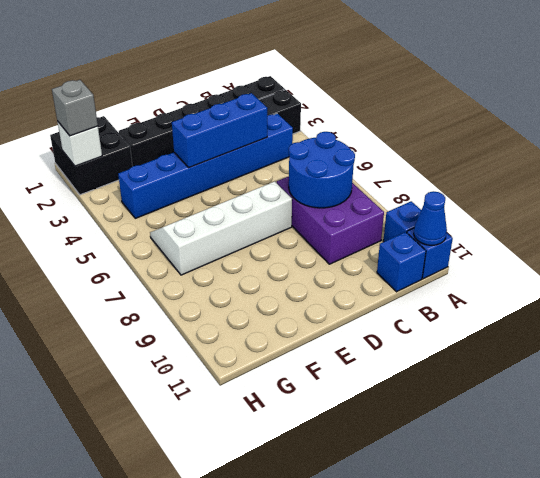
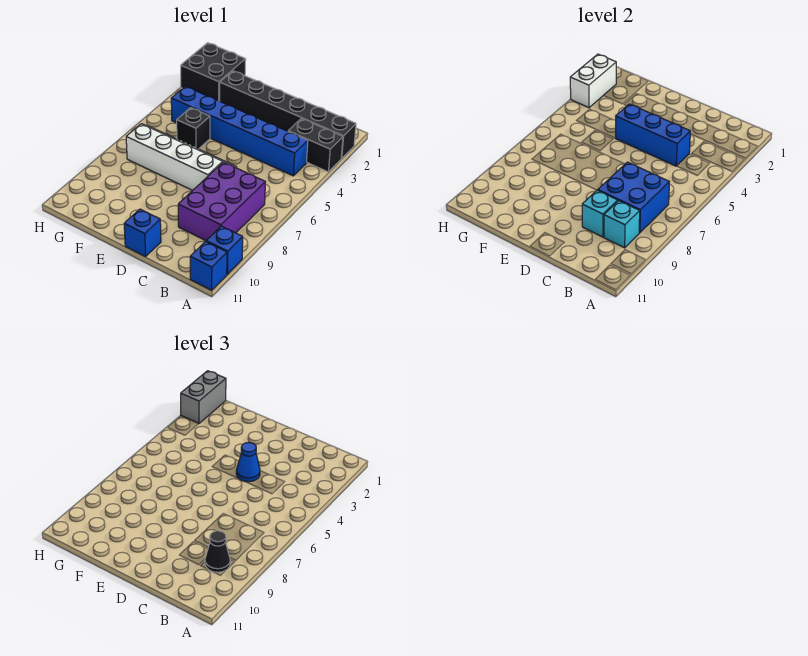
blue 1x1 cone [414,191,447,245] -> blue 1x1 cone moved to [236,442,260,482]
blue 2x2 round brick [289,132,355,208] -> blue 2x2 brick [598,162,669,233]
none -> cyan 1x1 brick [604,201,640,248]
none -> black 1x1 cone [205,531,230,572]
blue 1x1 brick [377,232,426,292] -> blue 1x1 brick moved to [124,209,161,257]
none -> cyan 1x1 brick [582,190,618,237]
none -> black 1x1 brick [177,108,210,149]
white 1x1 brick [57,121,102,166] -> white 1x2 brick [570,54,616,108]
grey 1x1 brick [52,80,98,136] -> grey 1x2 brick [181,371,226,423]

